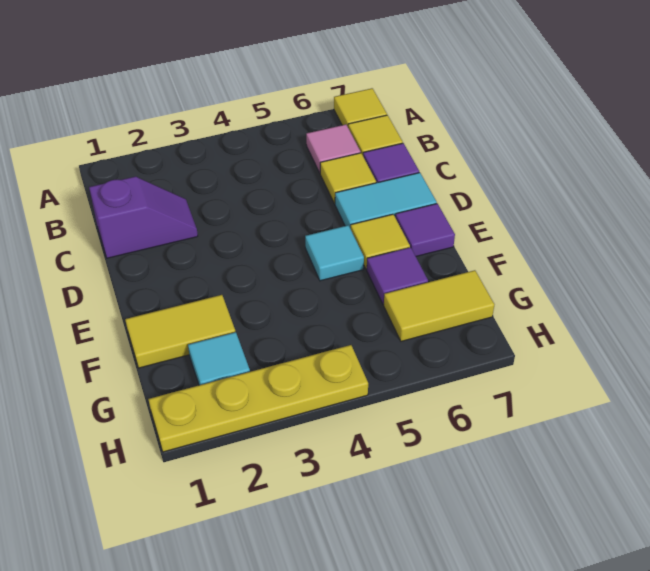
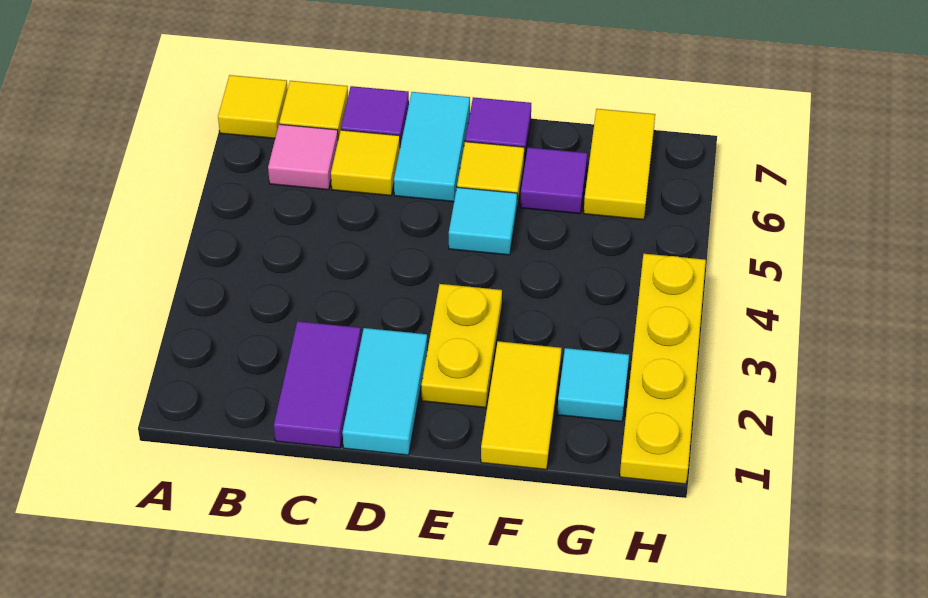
purple 1x2 slope [89,176,198,258] -> purple 1x2 tile [274,321,361,448]
none -> cyan 1x2 tile [342,328,427,455]
none -> yellow 1x2 plate [421,284,502,408]

